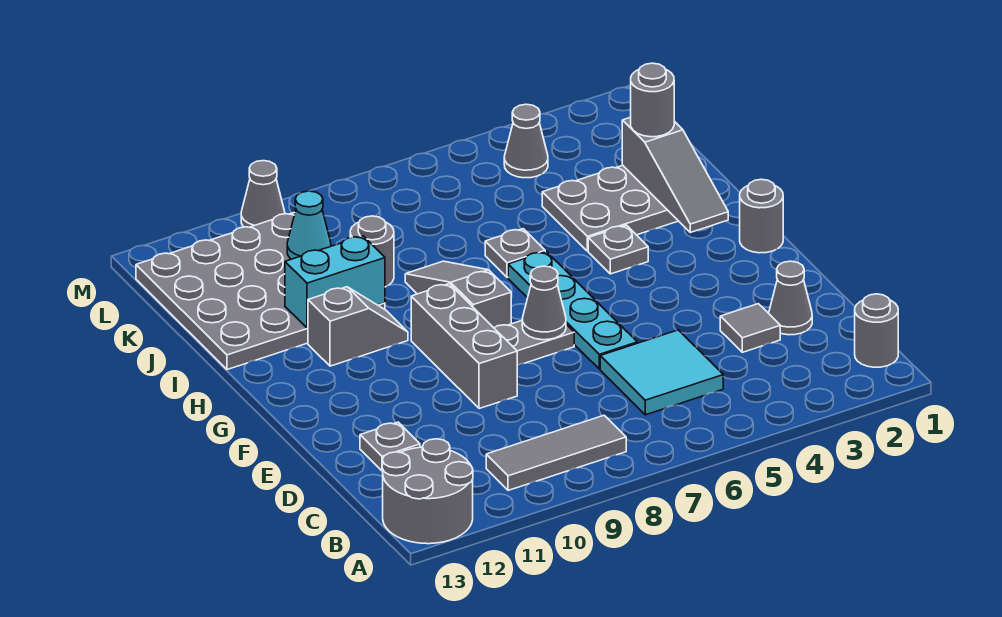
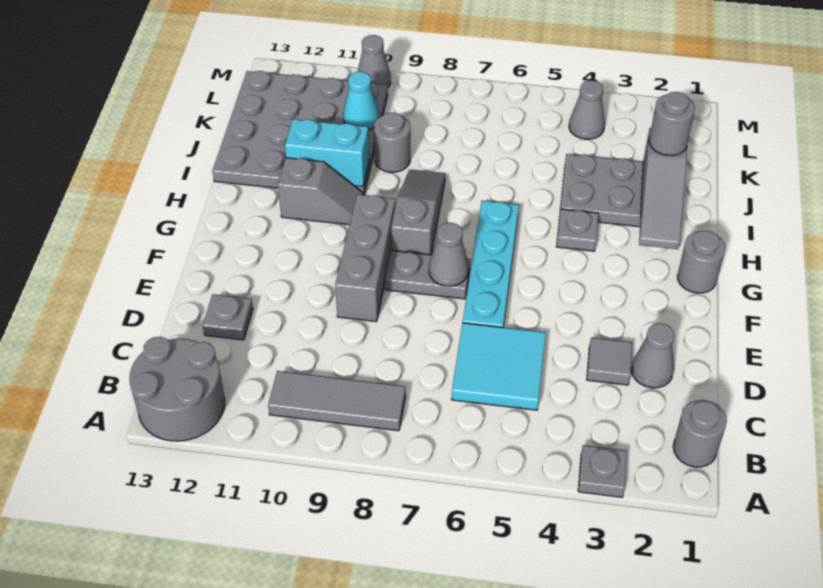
grey 1x1 plate [485,229,545,277] -> grey 1x1 plate moved to [578,445,627,497]

